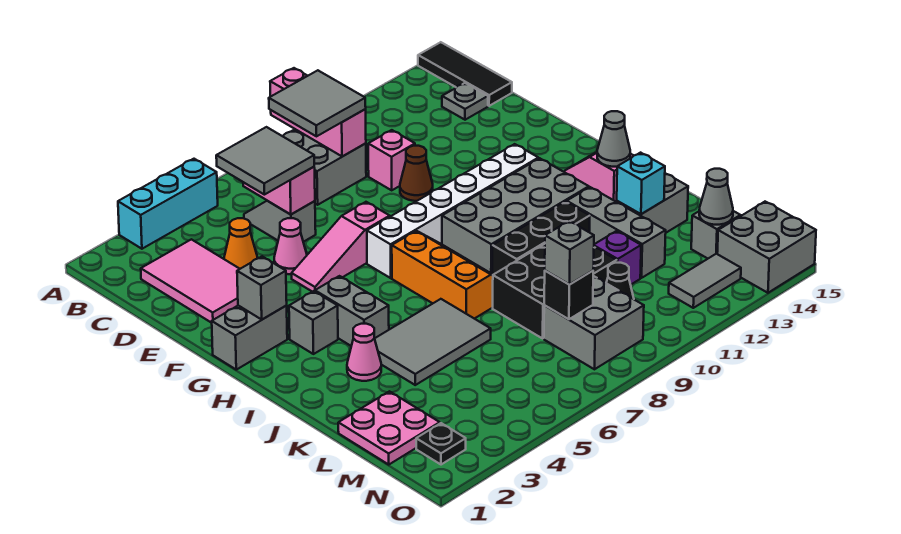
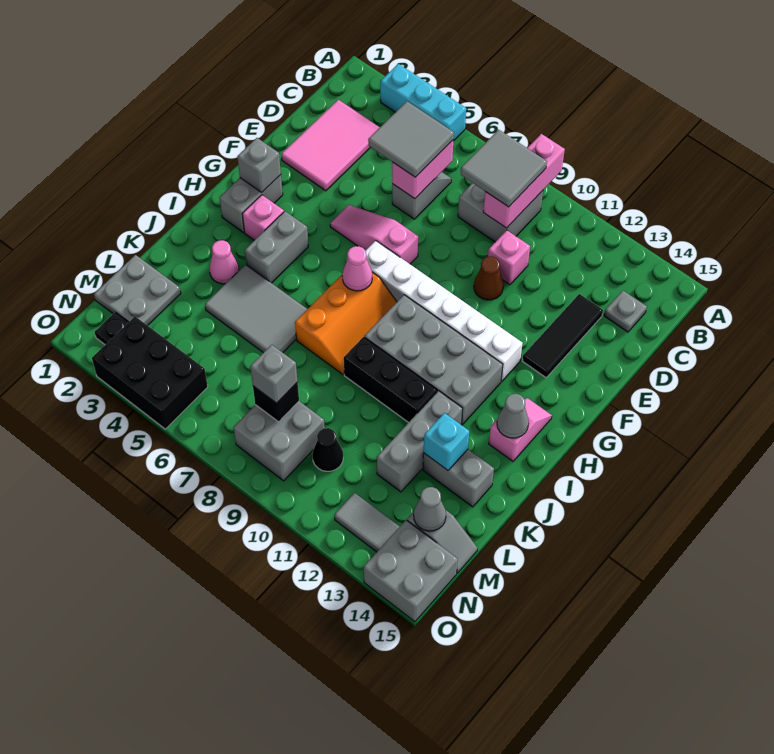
black 1x3 tile [418,42,512,106] -> black 1x3 tile moved to [522,294,603,378]
orange 1x1 cone [224,218,258,269] -> none
pink 1x1 cone [274,218,307,274] -> pink 1x1 cone moved to [342,246,372,291]
grey 1x2 brick [212,306,287,370] -> grey 1x2 brick turned to [219,175,283,233]
grey 1x1 brick [289,291,338,354] -> pink 1x1 brick [242,195,284,240]
black 2x3 brick [493,244,617,338] -> black 2x3 brick moved to [92,317,208,429]
pink 2x2 plate [338,391,440,464] -> grey 2x2 plate [94,255,181,326]
purple 1x1 brick [594,231,641,285] -> none

